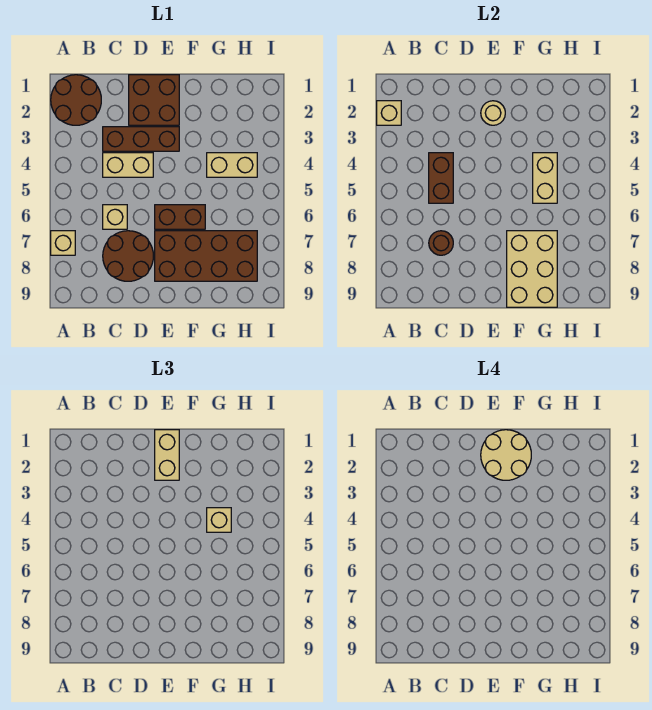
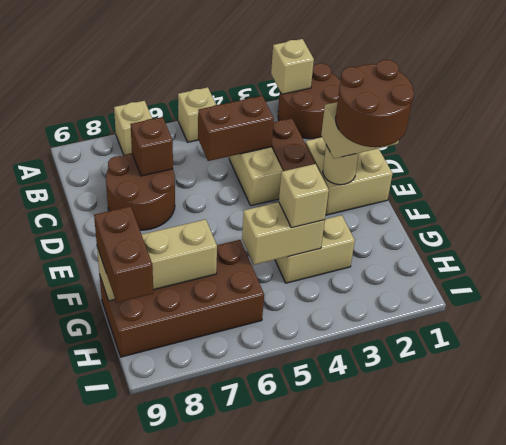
tan 1x1 brick [103,205,127,229] -> tan 1x1 brick moved to [178,87,216,142]
brown 1x1 round brick [429,231,453,255] -> brown 1x1 brick [131,117,173,176]
brown 2x2 brick [129,75,179,125] -> tan 2x2 brick [305,137,393,215]
tan 2x2 round brick [481,430,531,480] -> brown 2x2 round brick [336,60,414,147]
brown 1x2 brick [155,205,205,229] -> brown 1x2 brick moved to [94,206,153,303]
brown 2x4 brick [155,231,257,281] -> brown 2x4 brick turned to [100,240,264,357]
tan 2x3 brick [507,231,557,307] -> tan 1x3 brick [97,219,217,301]
tan 1x2 brick [207,153,257,177] -> tan 1x2 brick turned to [275,215,355,283]

